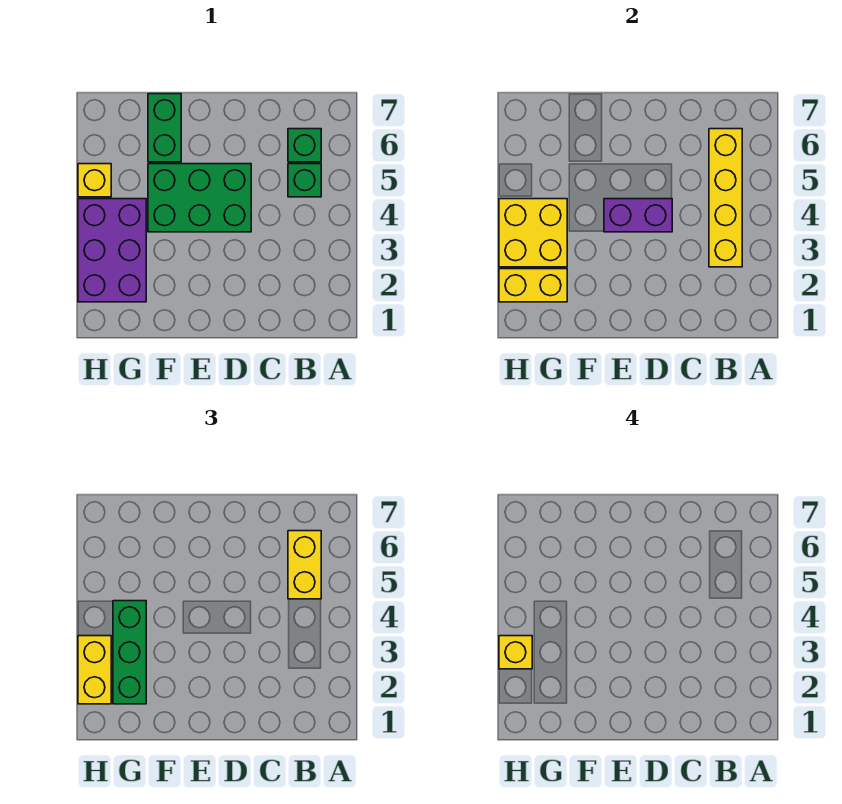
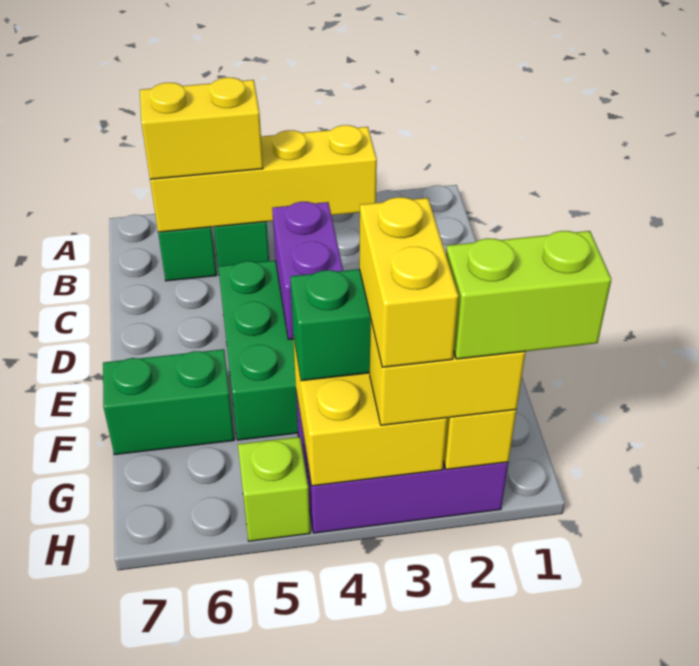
none -> lime 1x2 brick [446,231,611,359]
yellow 1x1 brick [499,636,532,669] -> yellow 1x2 brick [359,197,458,367]
yellow 1x1 brick [78,164,111,197] -> lime 1x1 brick [238,437,310,541]

